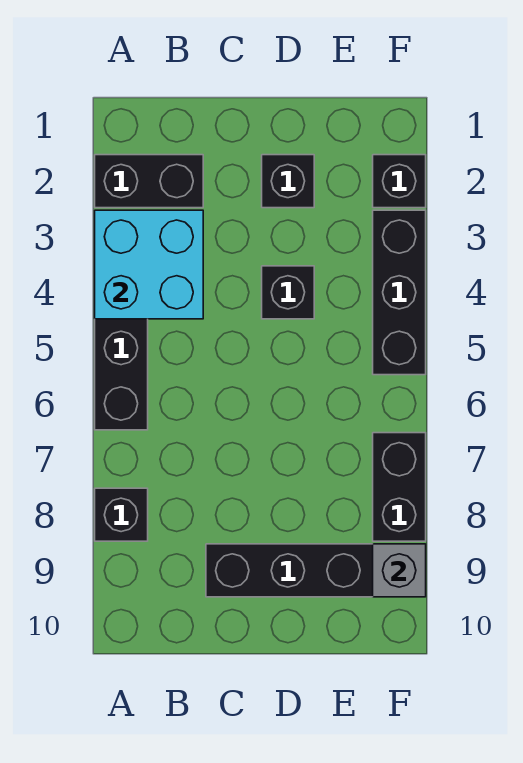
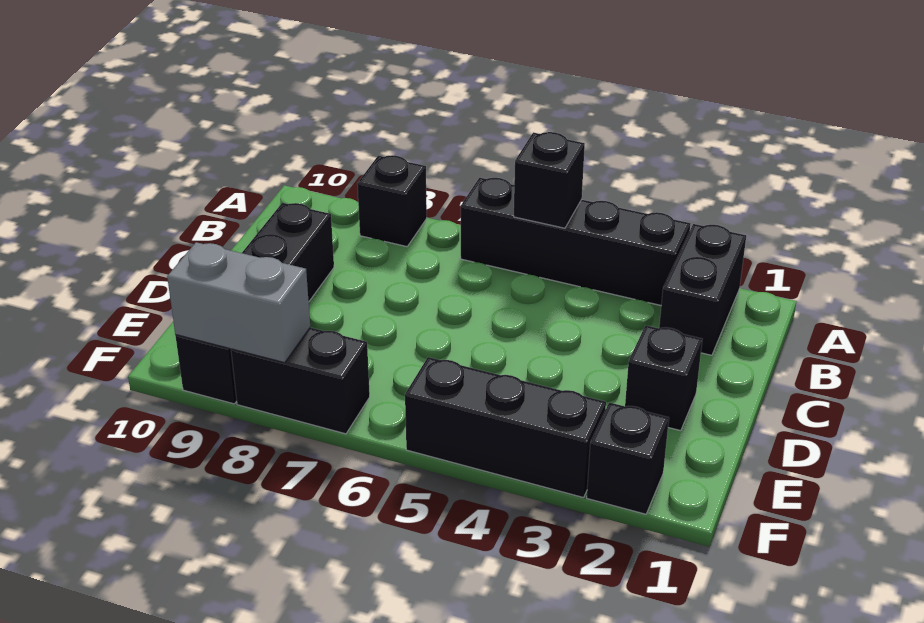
cyan 2x2 brick [95,210,203,319] -> none
black 1x1 brick [262,266,314,319] -> black 1x1 brick moved to [514,132,585,228]
grey 1x1 brick [373,544,426,597] -> grey 1x2 brick [167,242,310,363]

